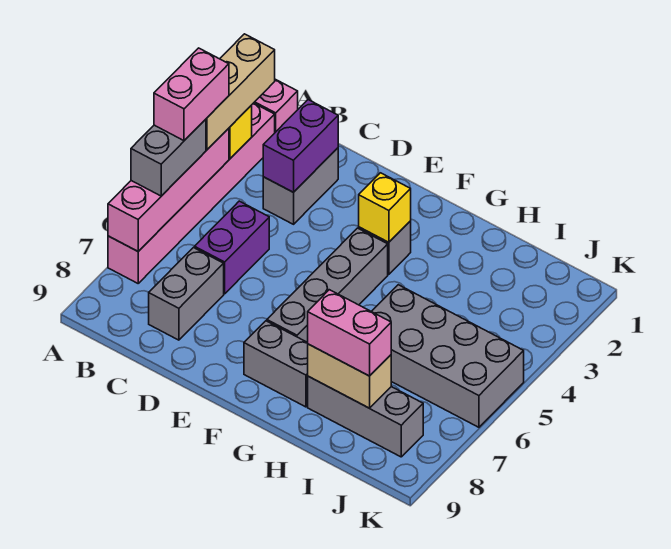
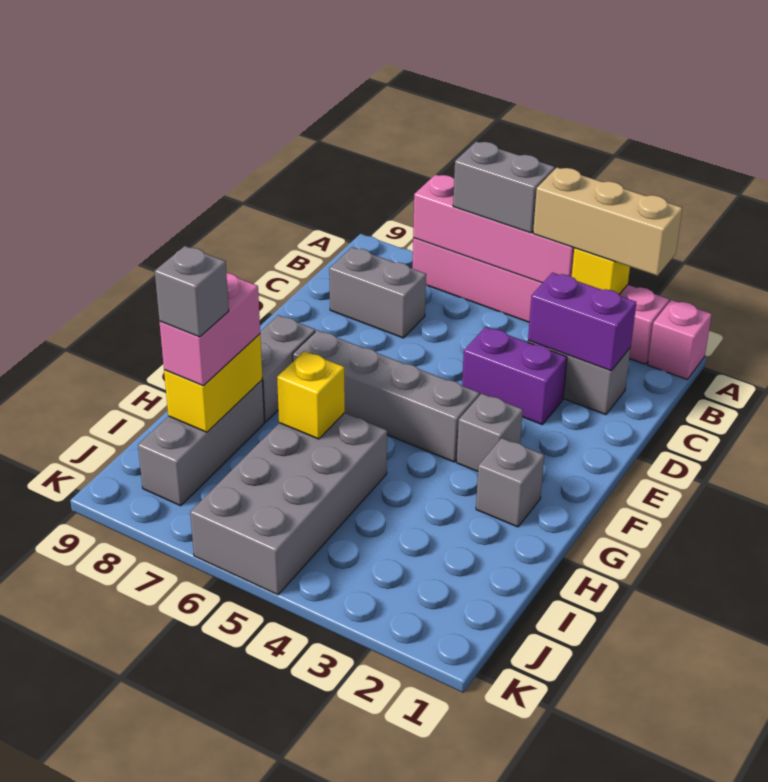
pink 1x2 brick [154,48,229,141] -> none
purple 1x2 brick [194,201,269,294] -> purple 1x2 brick moved to [462,327,567,425]
yellow 1x1 brick [359,173,411,242] -> yellow 1x1 brick moved to [277,351,345,439]
none -> grey 1x1 brick [476,438,544,527]
tan 1x2 brick [308,344,391,408] -> yellow 1x2 brick [164,334,262,432]
none -> grey 1x1 brick [155,246,229,337]

